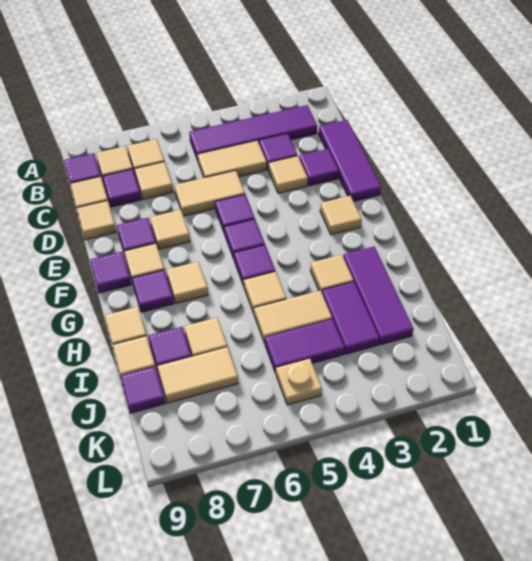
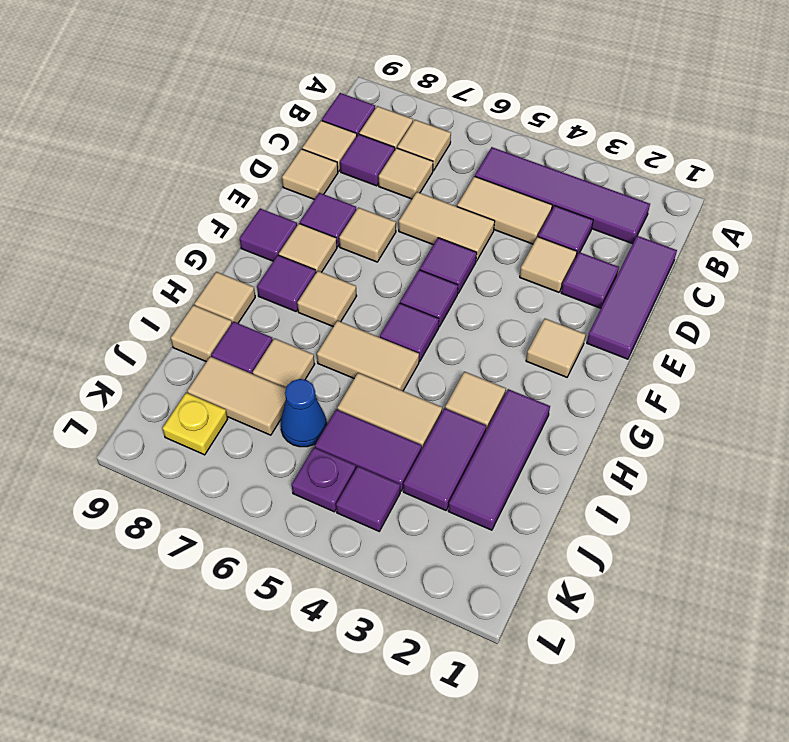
tan 1x1 tile [244,271,286,313] -> tan 1x2 tile [317,321,419,391]
none -> blue 1x1 cone [281,379,327,447]
purple 1x1 tile [120,367,165,413] -> purple 1x1 tile moved to [336,466,400,531]
tan 1x1 plate [276,359,322,405] -> purple 1x1 plate [292,448,356,512]
none -> yellow 1x1 plate [162,393,228,455]

